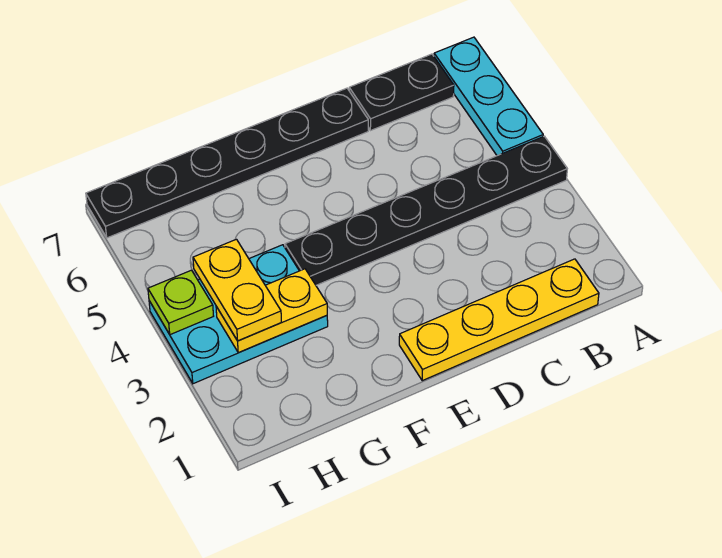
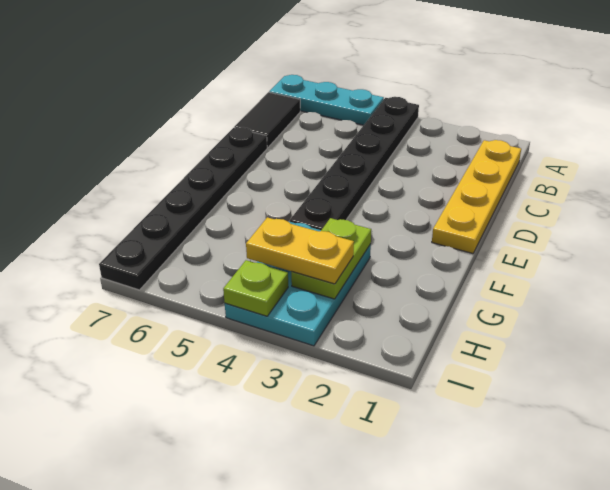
black 1x2 plate [349,54,454,131] -> black 1x2 tile [234,92,300,148]
yellow 1x2 plate [216,269,327,352] -> lime 1x2 plate [291,218,371,299]

